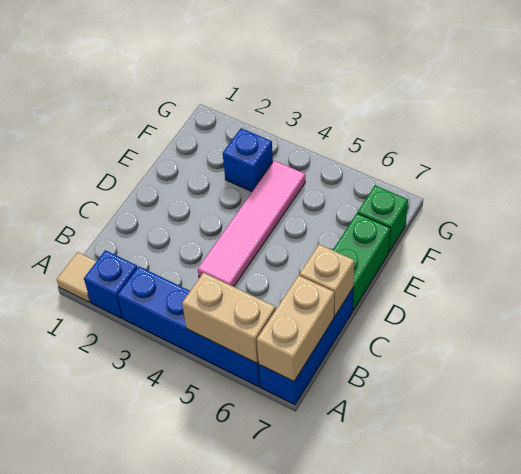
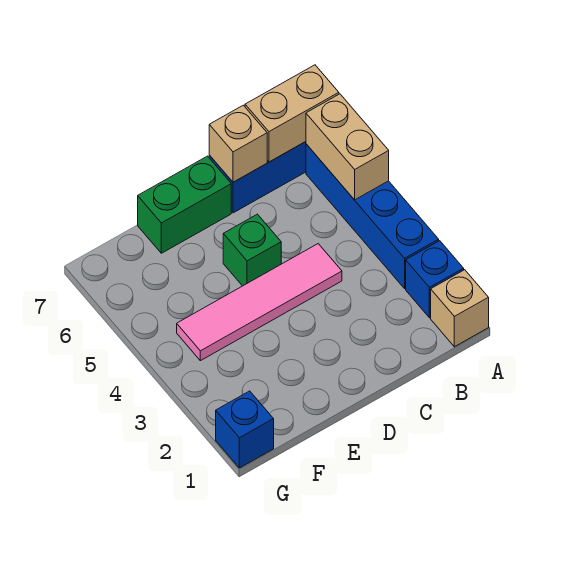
tan 1x1 tile [57,252,97,302] -> tan 1x1 brick [431,270,489,347]
blue 1x1 brick [223,128,273,192] -> blue 1x1 brick moved to [216,391,274,468]
green 1x1 brick [358,185,408,252] -> green 1x1 brick moved to [223,214,281,286]

